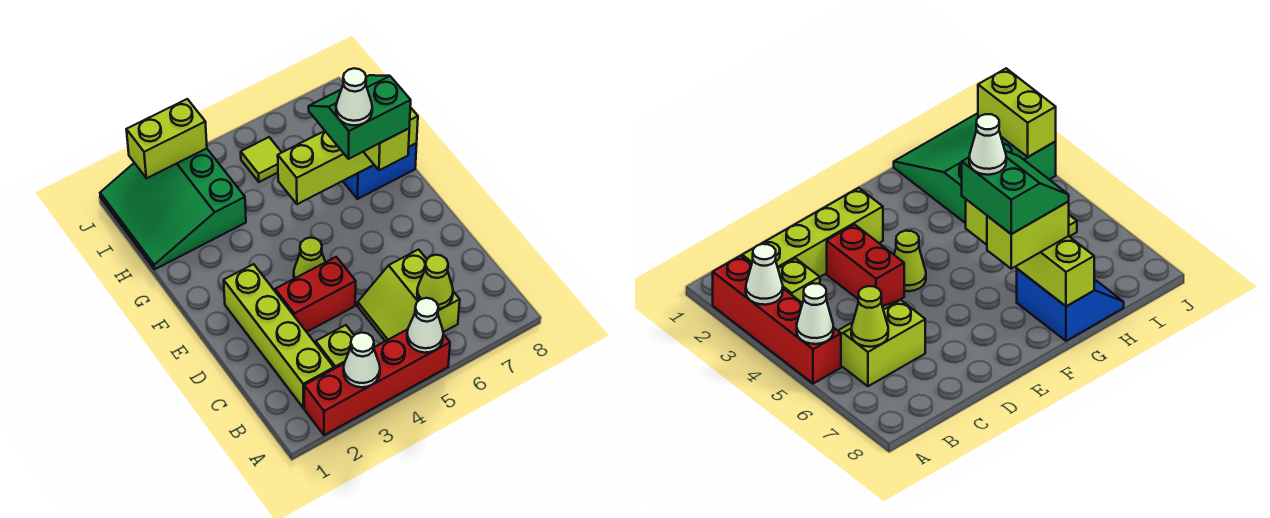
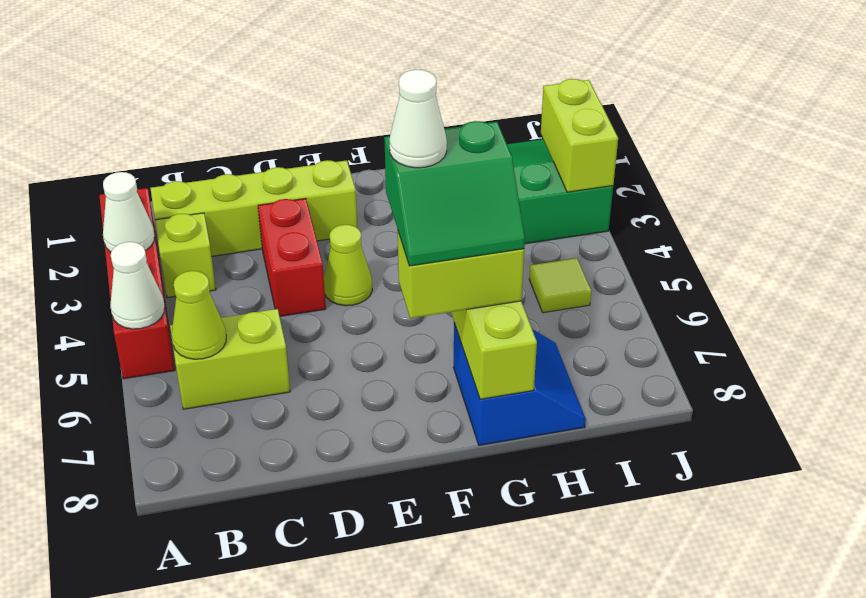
green 2x2 slope [309,75,411,159] -> green 2x2 slope turned to [384,121,525,266]

